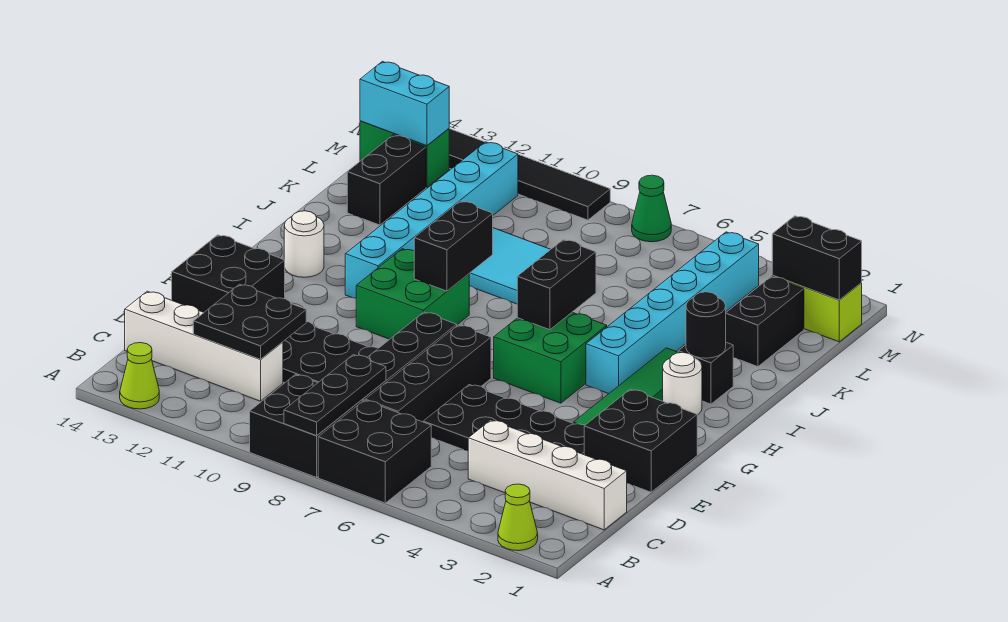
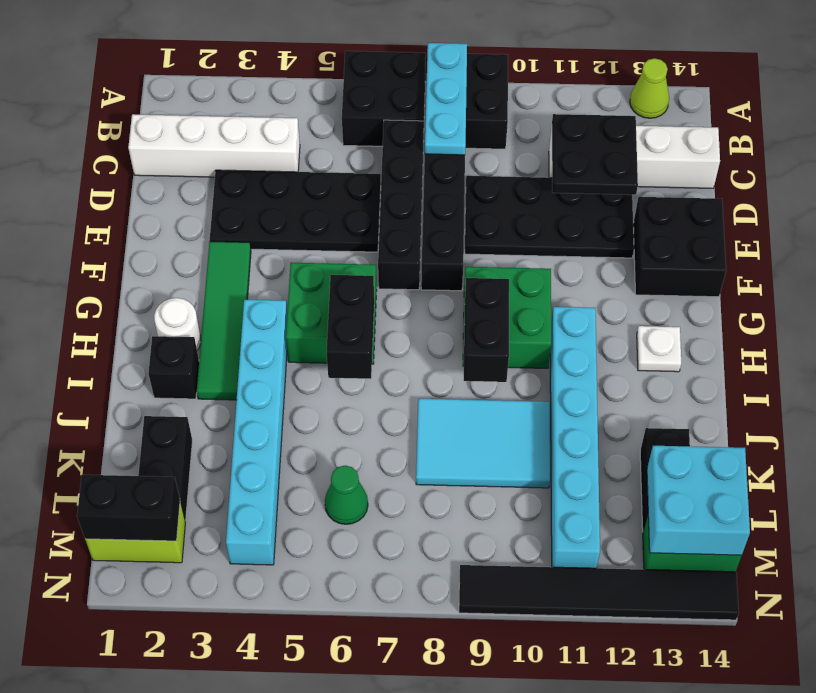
lime 1x1 cone [498,484,538,551] -> none
black 1x3 plate [284,355,386,436] -> cyan 1x3 plate [425,43,467,155]
black 2x2 brick [584,389,697,492] -> none
white 1x1 round brick [284,211,324,277] -> white 1x1 plate [637,326,681,372]
black 1x1 round brick [686,292,726,358] -> none
cyan 1x2 brick [360,61,449,146] -> cyan 2x2 brick [647,446,750,555]
green 1x1 cone [632,175,671,242] -> green 1x1 cone moved to [325,465,368,524]

